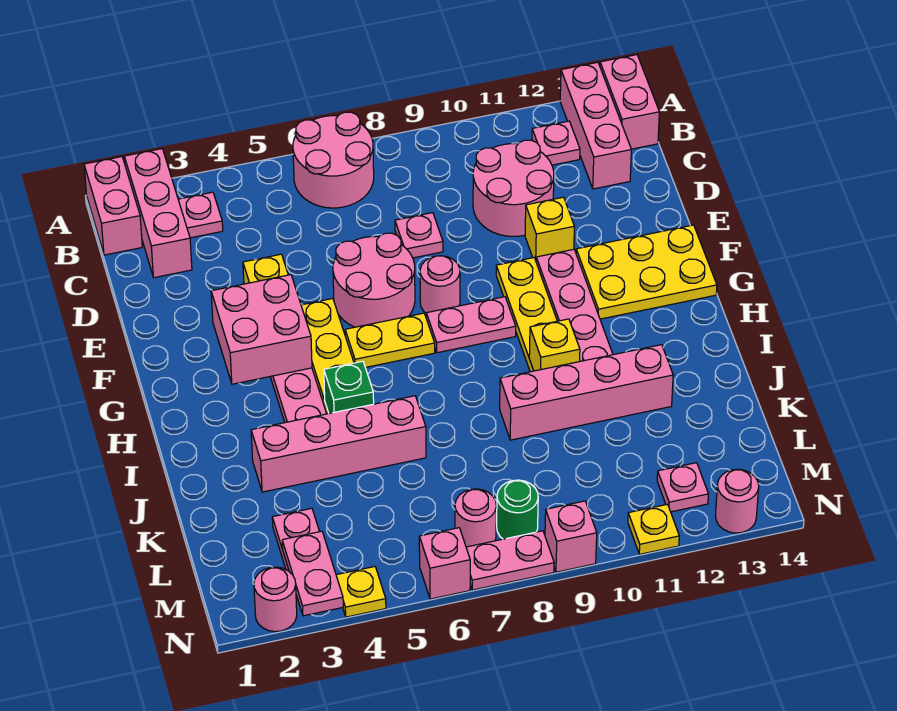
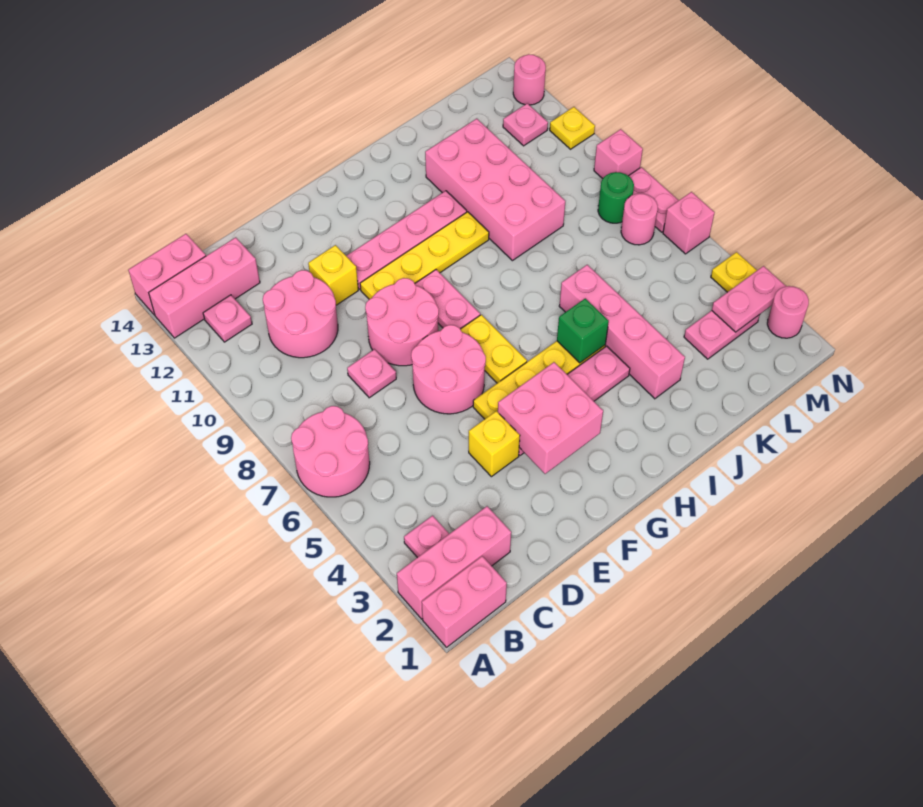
pink 1x1 round brick [420,256,460,313] -> pink 2x2 round brick [365,278,439,366]
yellow 2x3 plate [576,225,717,319] -> none
yellow 1x1 brick [529,319,580,371] -> none
pink 1x4 brick [500,345,673,440] -> pink 2x4 brick [425,119,565,261]

